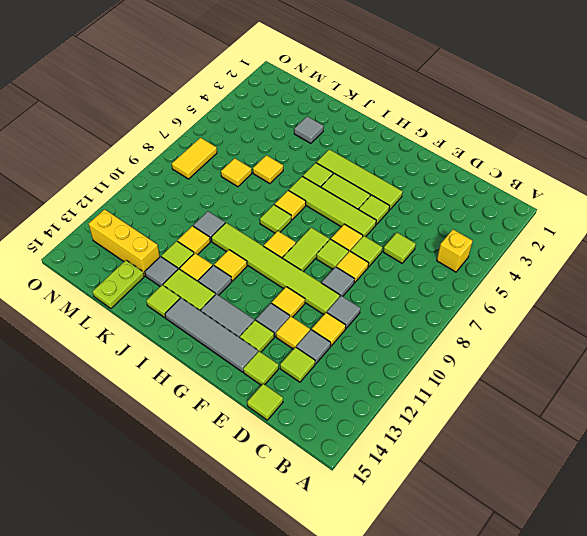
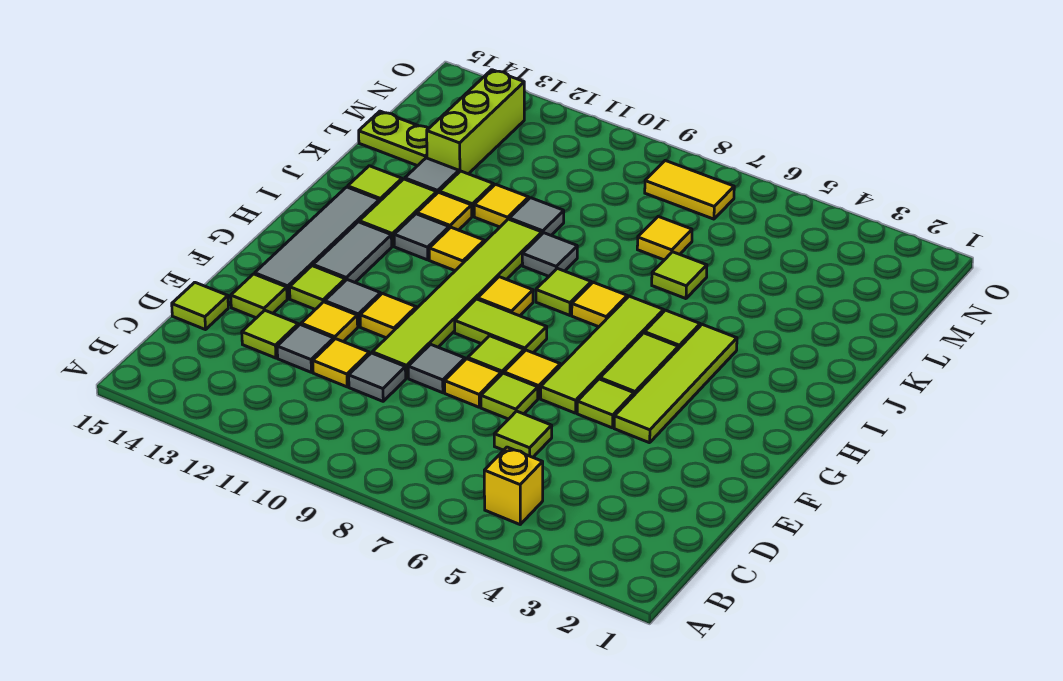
grey 1x1 tile [294,116,324,143] -> grey 1x1 tile moved to [522,233,577,276]
yellow 1x1 tile [253,155,283,184] -> lime 1x1 tile [652,252,707,299]
yellow 1x3 brick [88,209,160,276] -> lime 1x3 brick [427,70,524,174]

